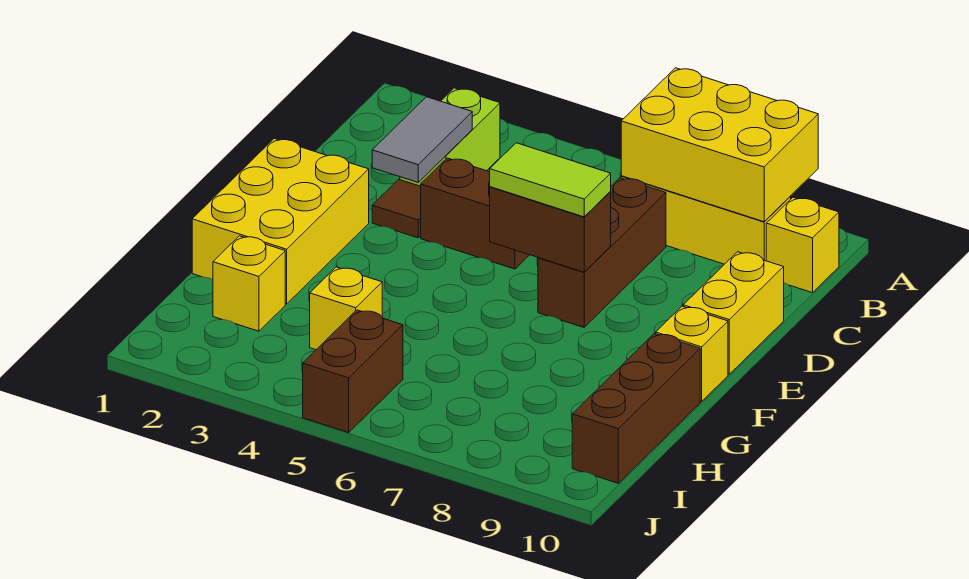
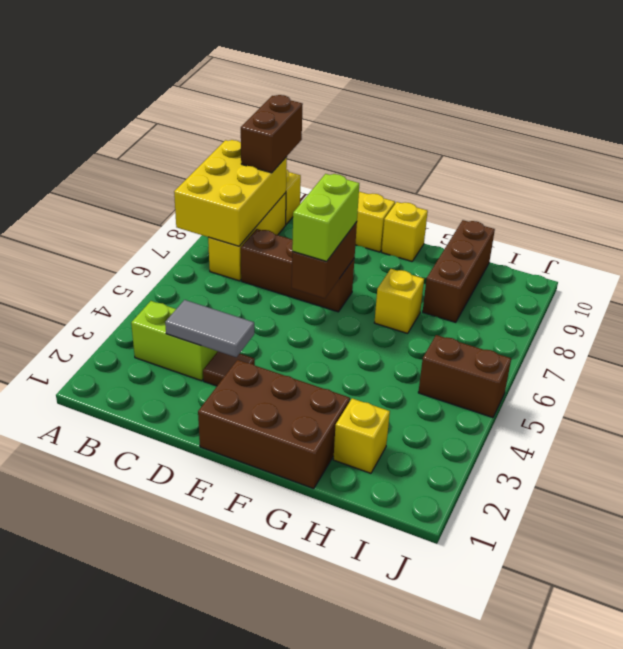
brown 1x2 brick [421,158,529,269] -> brown 1x2 brick moved to [241,95,303,173]
yellow 2x3 brick [192,139,369,304] -> brown 2x3 brick [198,360,350,489]
lime 1x2 tile [490,143,611,217] -> lime 1x2 brick [292,174,359,261]
brown 1x3 brick [572,334,700,483] -> brown 1x3 brick turned to [423,220,495,322]
yellow 1x1 brick [310,267,382,350] -> yellow 1x1 brick moved to [374,269,424,333]

